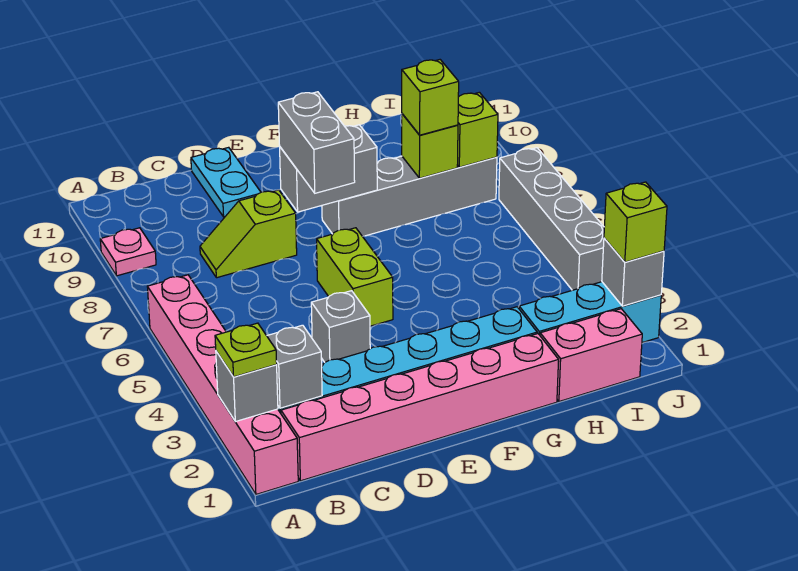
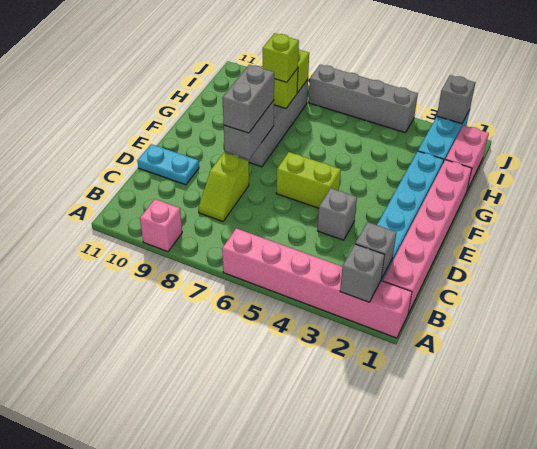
lime 1x1 plate [215,323,277,377] -> none
pink 1x1 plate [100,228,156,276] -> pink 1x1 brick [140,199,182,252]
grey 1x2 brick [278,92,355,193] -> grey 1x2 brick turned to [222,65,274,133]
lime 1x1 brick [604,182,667,262] -> none

